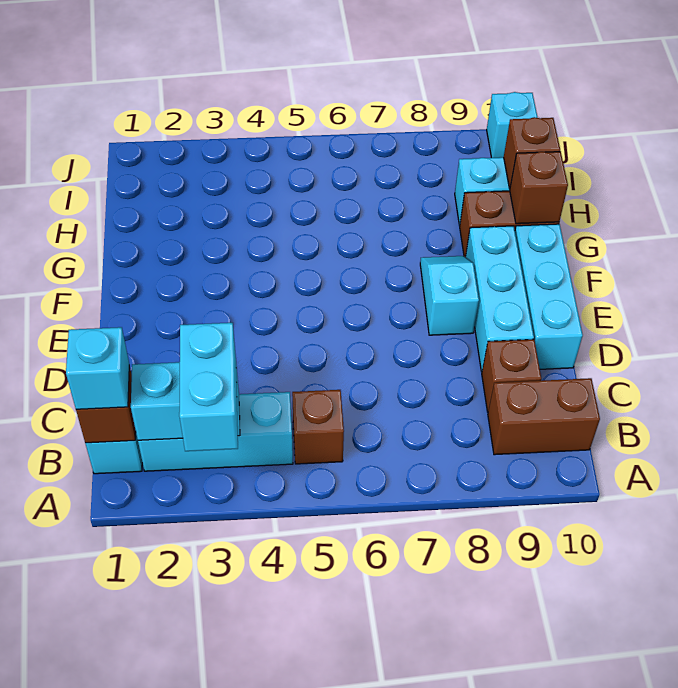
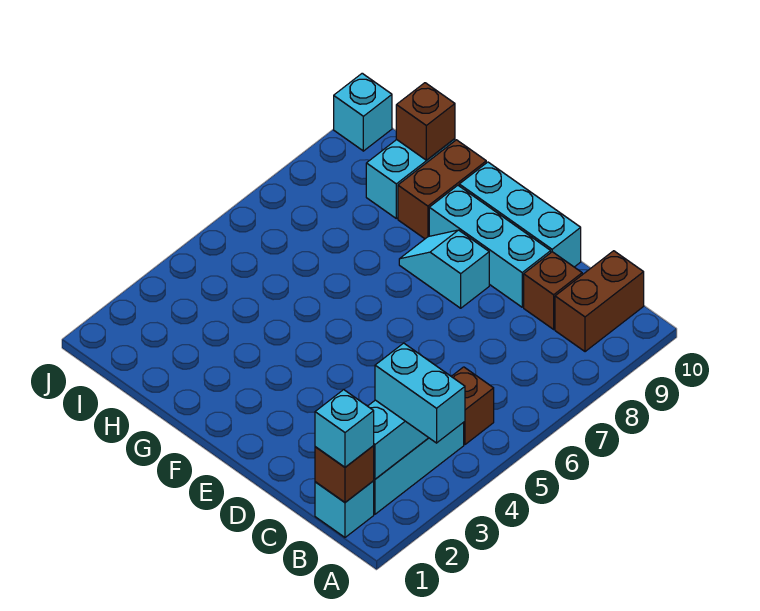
brown 1x1 brick [510,152,568,224] -> none

